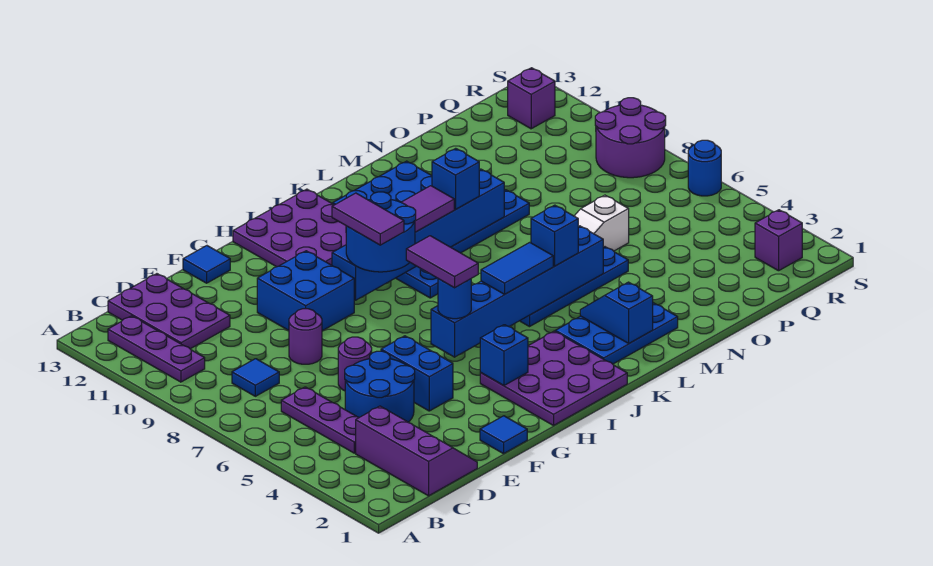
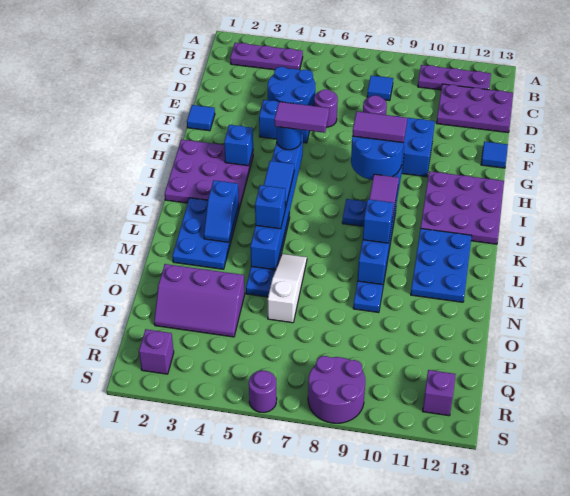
purple 2x3 slope [356,406,477,496] -> purple 2x3 slope moved to [154,264,245,337]
purple 1x3 plate [281,387,359,453] -> purple 1x3 plate moved to [230,43,303,70]
blue 1x2 slope [580,282,653,343] -> blue 1x2 slope turned to [204,180,239,242]
blue 1x1 round brick [688,140,721,196] -> purple 1x1 round brick [249,370,277,412]

